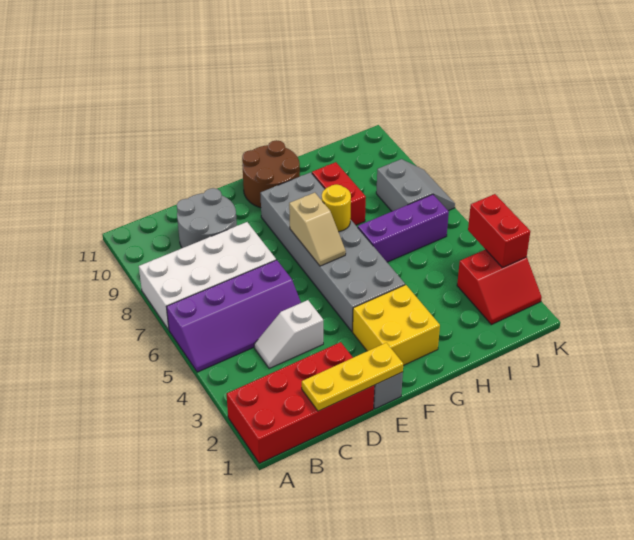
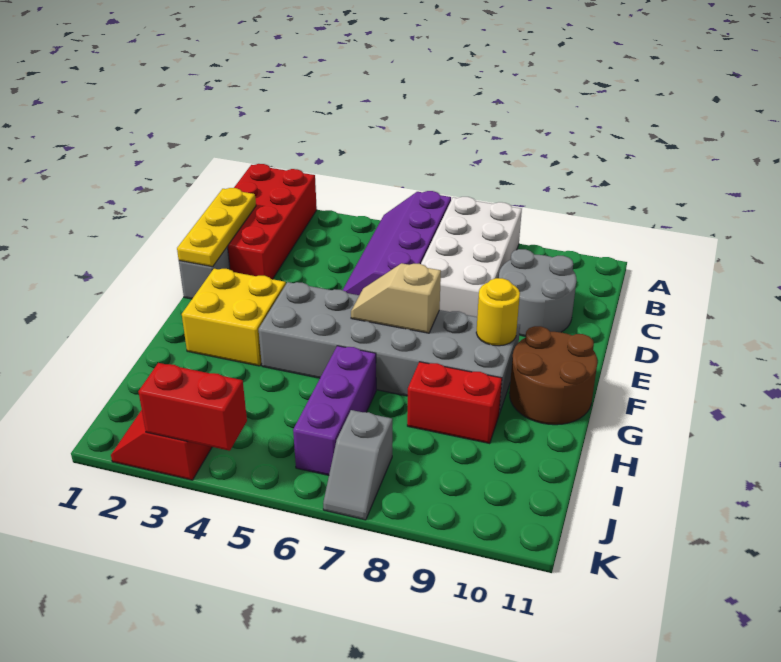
white 1x2 slope [254,300,323,368] -> none
yellow 1x1 round brick [322,184,351,232] -> yellow 1x1 round brick moved to [476,278,520,346]
grey 2x2 slope [376,159,455,211] -> grey 1x2 slope [323,410,392,520]

